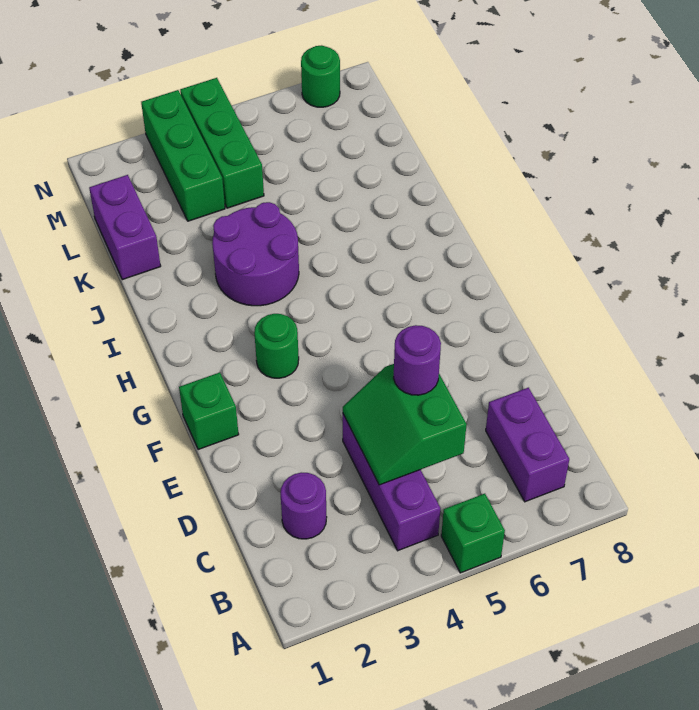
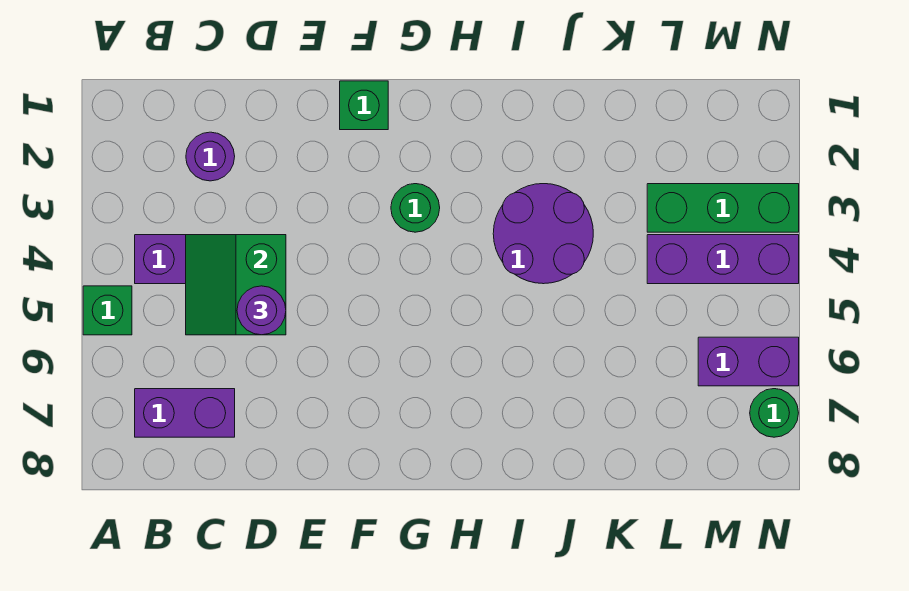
green 2x2 slope [343,364,467,485] -> green 2x2 slope turned to [186,235,286,335]
purple 1x2 brick [89,175,161,280] -> purple 1x2 brick moved to [698,337,799,386]
green 1x3 brick [180,78,264,208] -> purple 1x3 brick [647,235,799,284]

